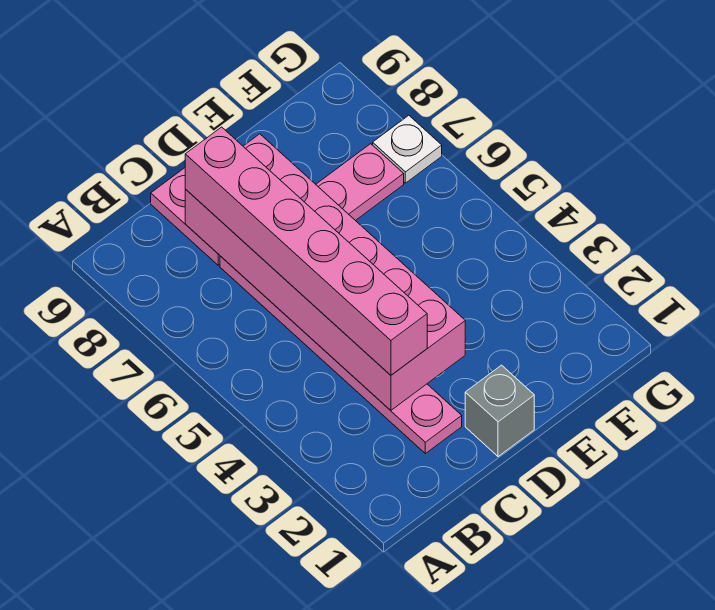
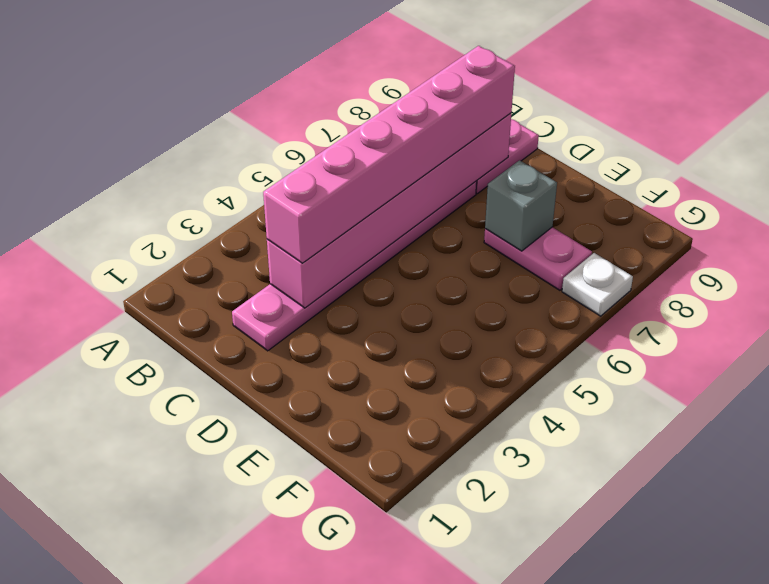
pink 2x6 brick [185,134,465,410] -> pink 1x6 brick [267,113,511,308]
grey 1x1 brick [465,365,534,457] -> grey 1x1 brick moved to [485,160,557,251]

